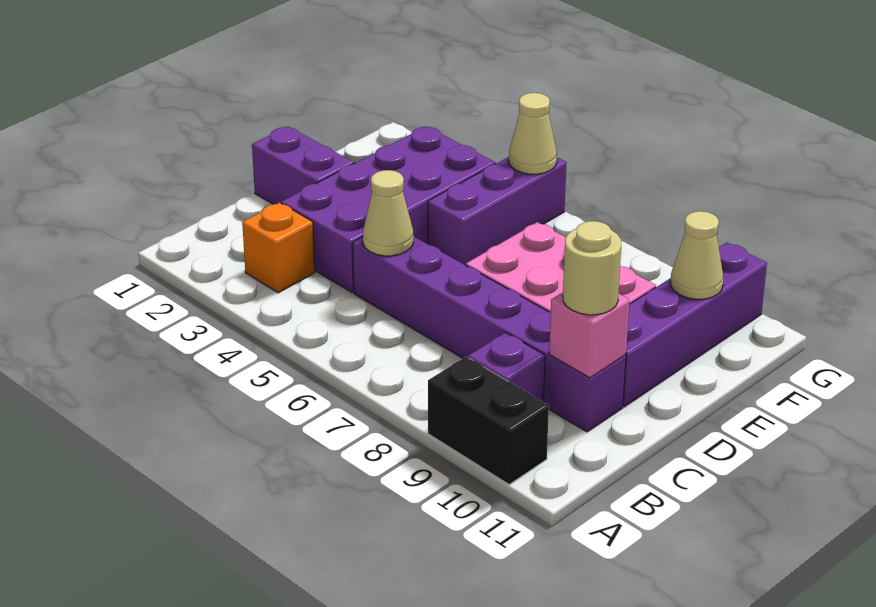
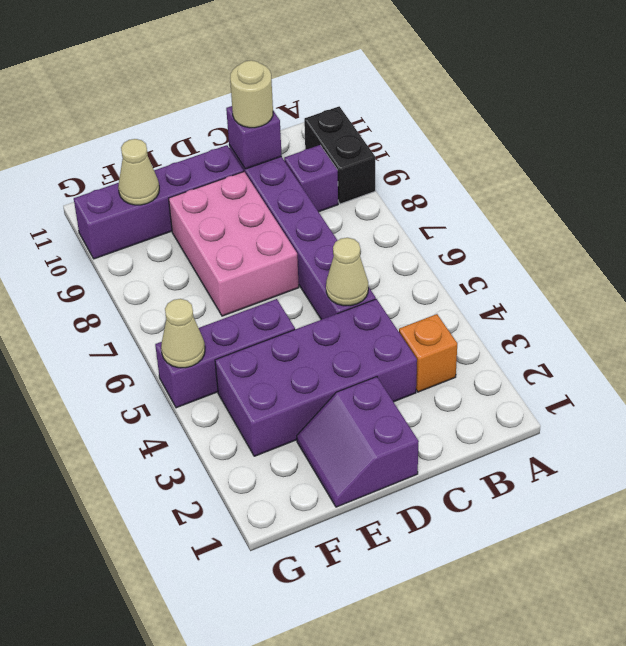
pink 1x1 brick [549,292,629,378] -> purple 1x1 brick [226,106,282,169]

